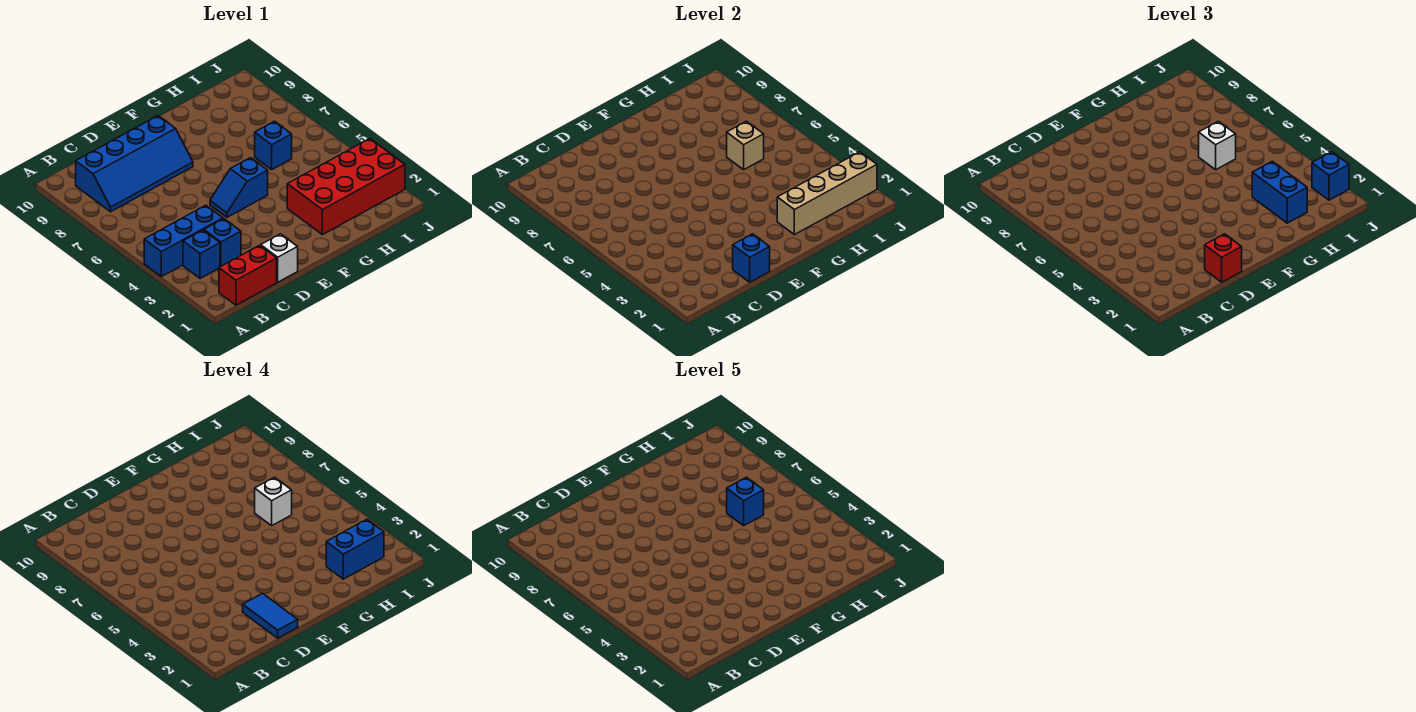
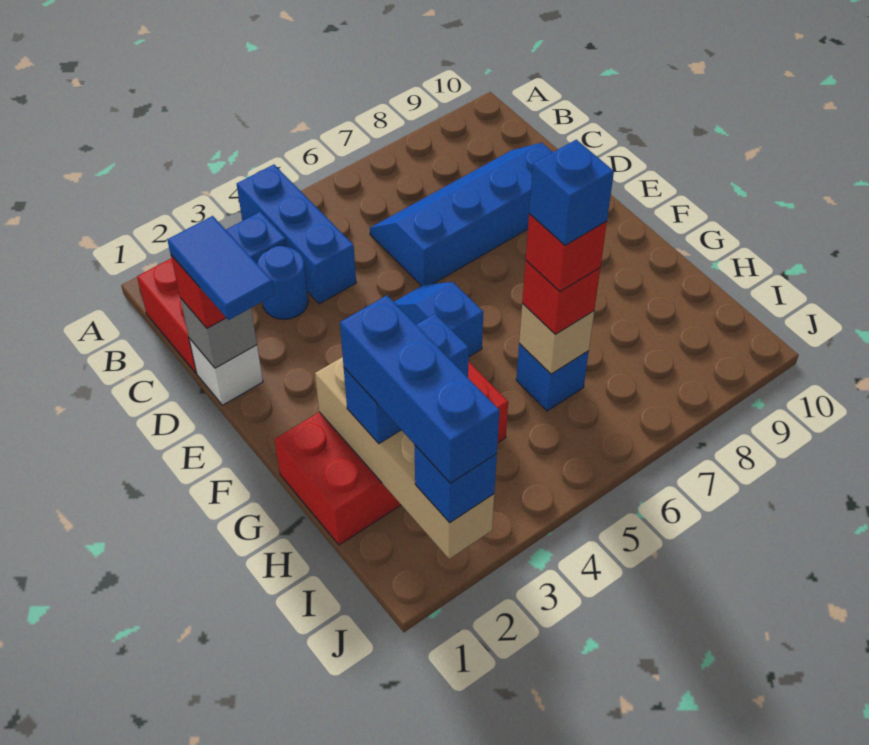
blue 2x4 slope [76,116,193,212] -> blue 2x4 slope turned to [370,143,553,286]
blue 1x1 brick [204,219,241,267] -> blue 1x1 round brick [257,246,308,319]
blue 1x1 brick [733,234,770,282] -> grey 1x1 brick [180,298,257,368]
blue 1x2 tile [243,593,298,638] -> blue 1x2 tile turned to [167,216,274,320]
red 2x4 brick [287,139,405,235] -> red 2x4 brick turned to [274,361,508,545]
blue 1x2 brick [326,519,384,579] -> blue 1x3 brick [340,295,500,483]
white 1x1 brick [1199,121,1236,170] -> red 1x1 brick [522,261,600,334]
white 1x1 brick [255,477,292,526] -> red 1x1 brick [526,214,607,292]

